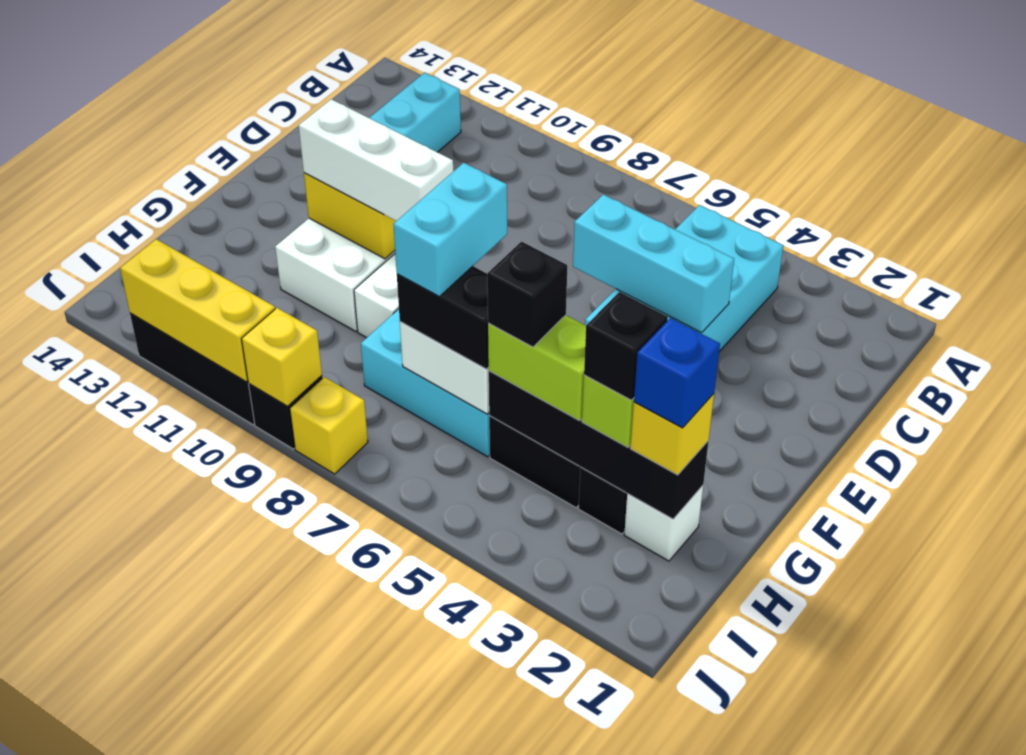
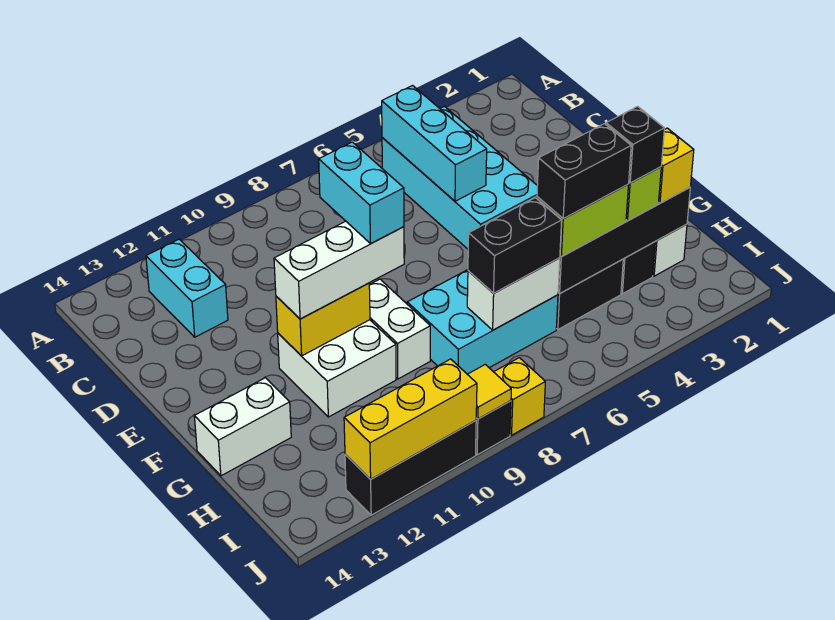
cyan 1x3 brick [573,194,734,333] -> cyan 1x3 brick turned to [382,86,487,201]
cyan 1x2 brick [393,163,507,297] -> cyan 1x2 brick moved to [319,142,404,244]
none -> white 1x2 brick [194,378,291,476]
blue 1x1 brick [634,318,720,428] -> none
black 1x1 brick [487,242,567,347] -> black 1x2 brick [537,124,631,218]
yellow 1x1 brick [242,308,322,406] -> yellow 1x1 tile [467,365,511,419]

